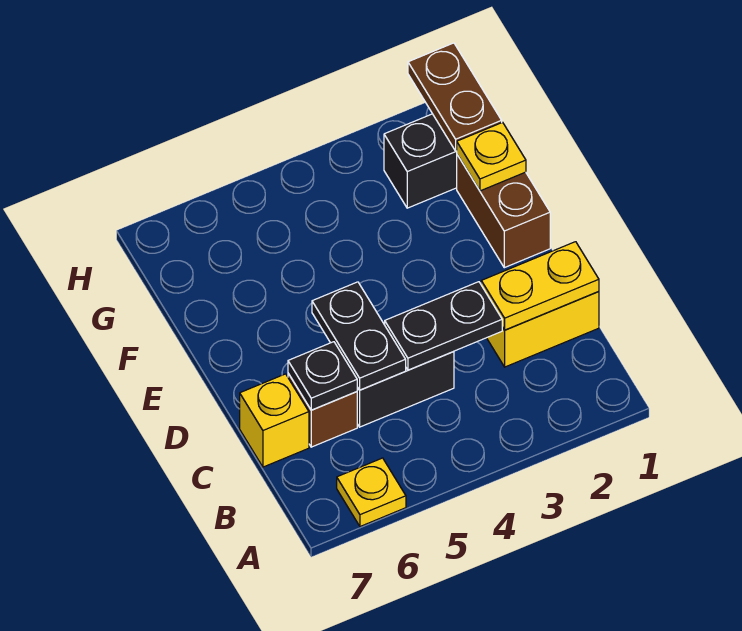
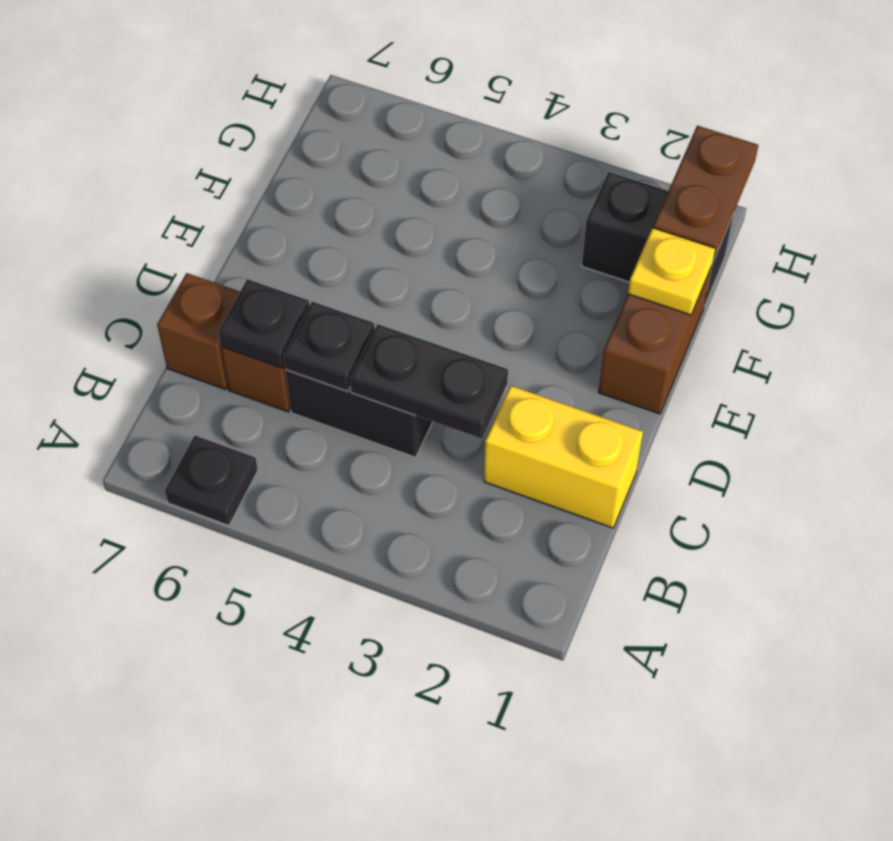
yellow 1x1 plate [337,458,406,527] -> black 1x1 plate [165,436,258,526]
yellow 1x2 plate [481,242,599,330] -> none
black 1x2 plate [312,282,406,390] -> black 1x1 plate [284,302,375,392]
yellow 1x1 brick [240,374,309,467] -> brown 1x1 brick [157,273,240,389]

